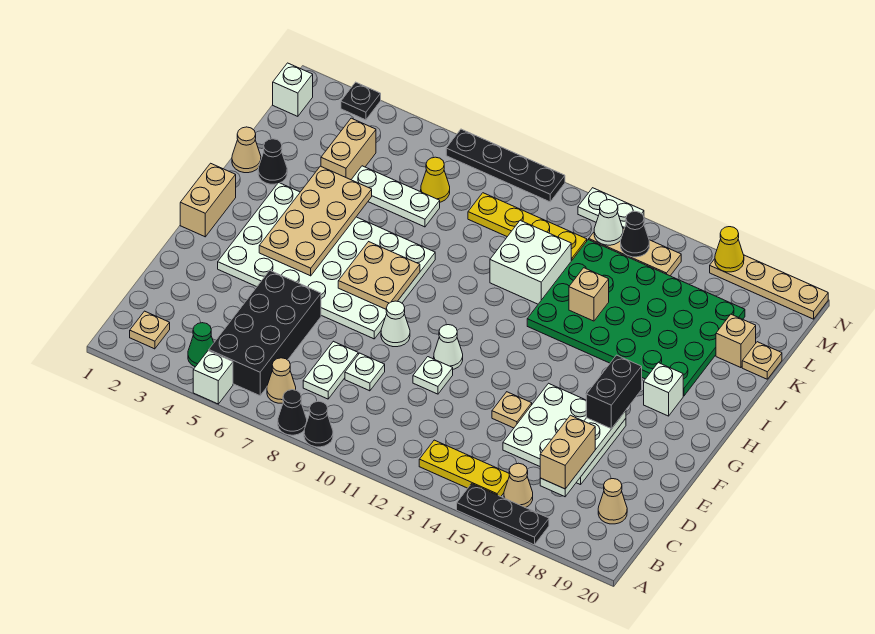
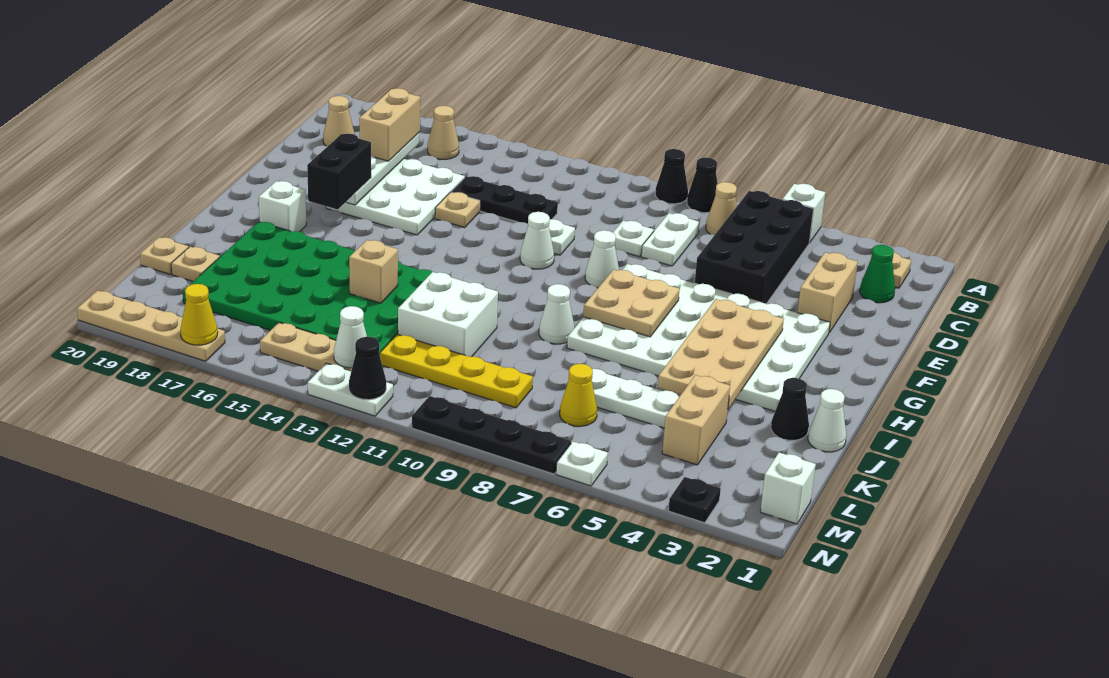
black 1x3 plate [457,484,549,545] -> black 1x3 plate moved to [451,176,558,224]
green 1x1 cone [188,323,214,367] -> green 1x1 cone moved to [860,245,895,303]
yellow 1x3 plate [419,440,509,497] -> none
tan 1x2 brick [180,163,236,237] -> tan 1x2 brick moved to [797,252,858,333]
none -> white 1x1 cone [539,284,575,344]
tan 1x1 cone [232,127,261,173] -> white 1x1 cone [808,389,846,452]
tan 1x1 brick [716,314,756,368] -> tan 1x1 plate [171,247,220,281]
black 1x1 cone [621,211,649,257] -> black 1x1 cone moved to [349,337,386,400]
none -> white 1x1 plate [556,442,608,486]

